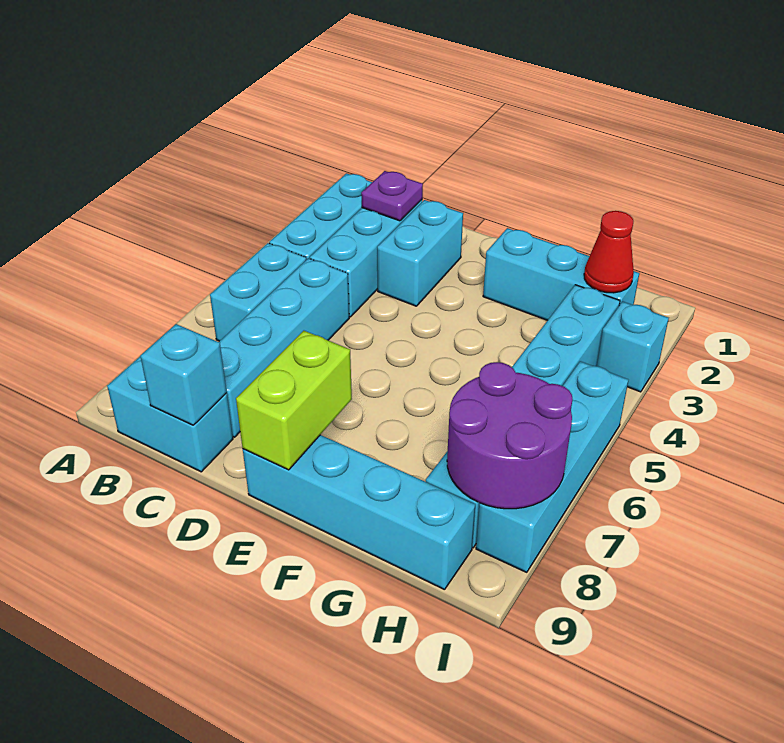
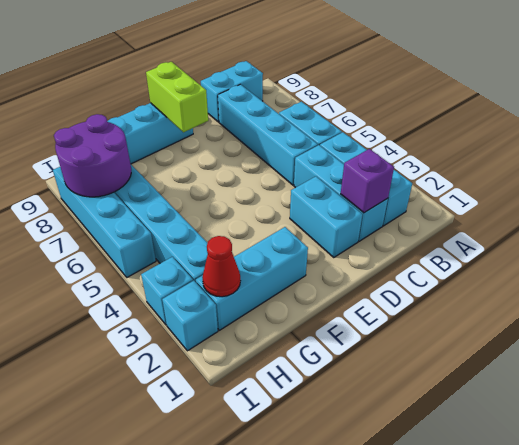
purple 1x1 plate [361,171,423,221] -> purple 1x1 brick [341,149,394,213]
cyan 1x1 brick [140,324,227,425] -> cyan 1x1 brick moved to [162,281,218,351]

